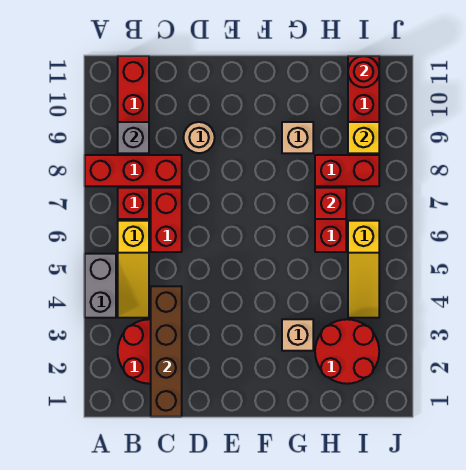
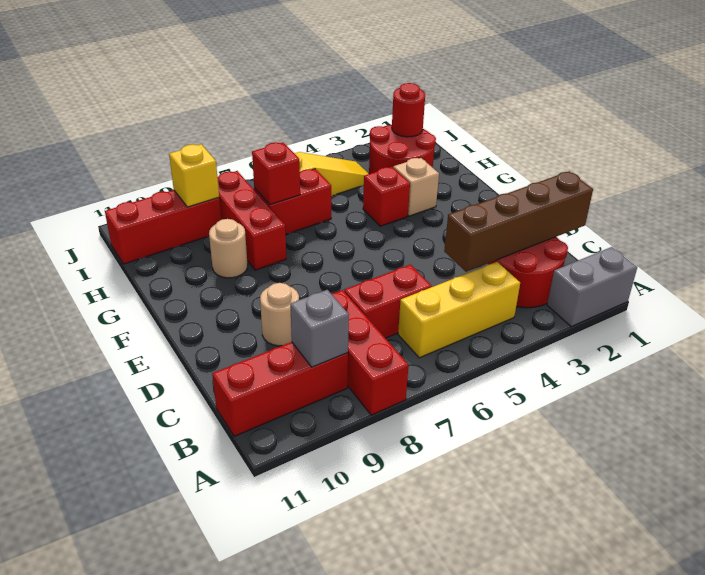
grey 1x2 brick [85,254,116,318] -> grey 1x2 brick moved to [547,247,637,327]
yellow 1x3 slope [118,221,149,318] -> yellow 1x3 brick [398,262,520,358]
red 1x1 brick [118,188,149,219] -> red 1x1 brick moved to [363,167,410,226]
tan 1x1 brick [282,122,313,153] -> tan 1x1 round brick [209,219,248,278]
red 1x2 brick [315,155,379,186] -> red 1x3 brick [217,171,286,270]
red 1x1 round brick [348,56,379,87] -> red 1x1 round brick moved to [392,83,425,137]

